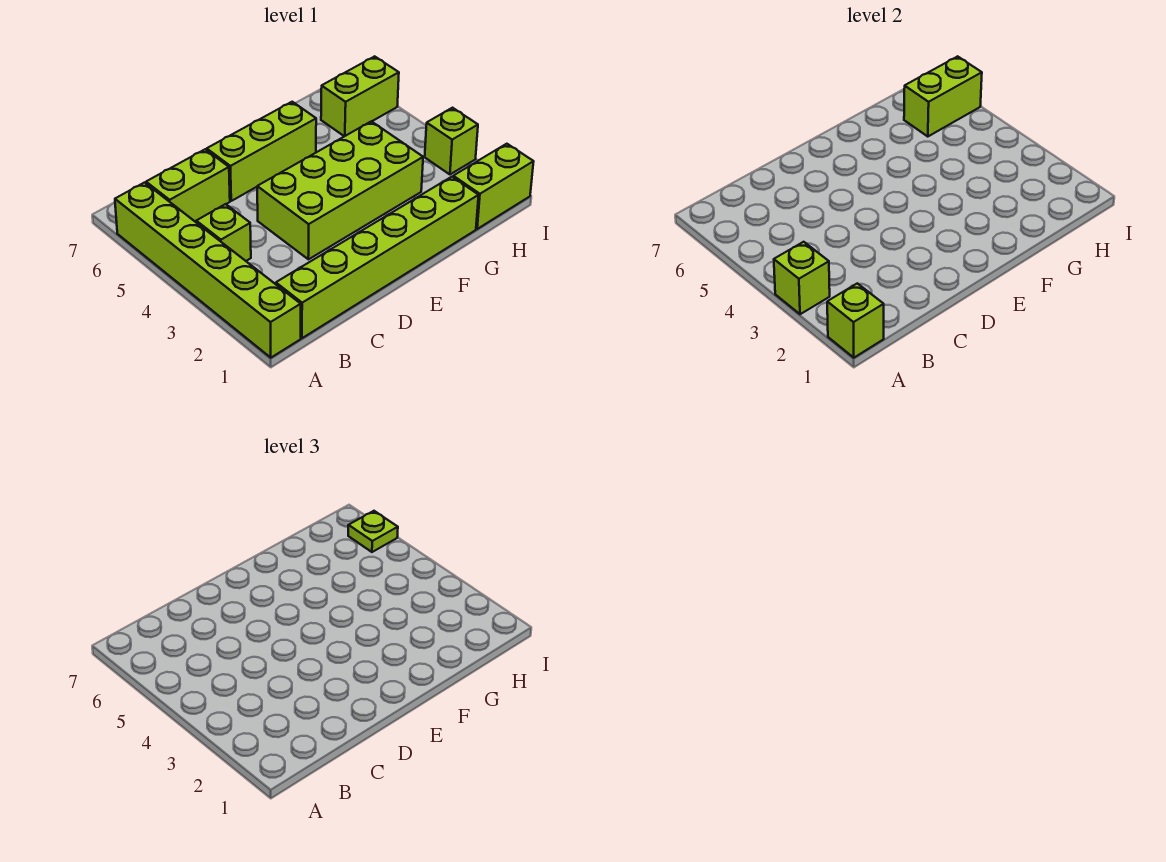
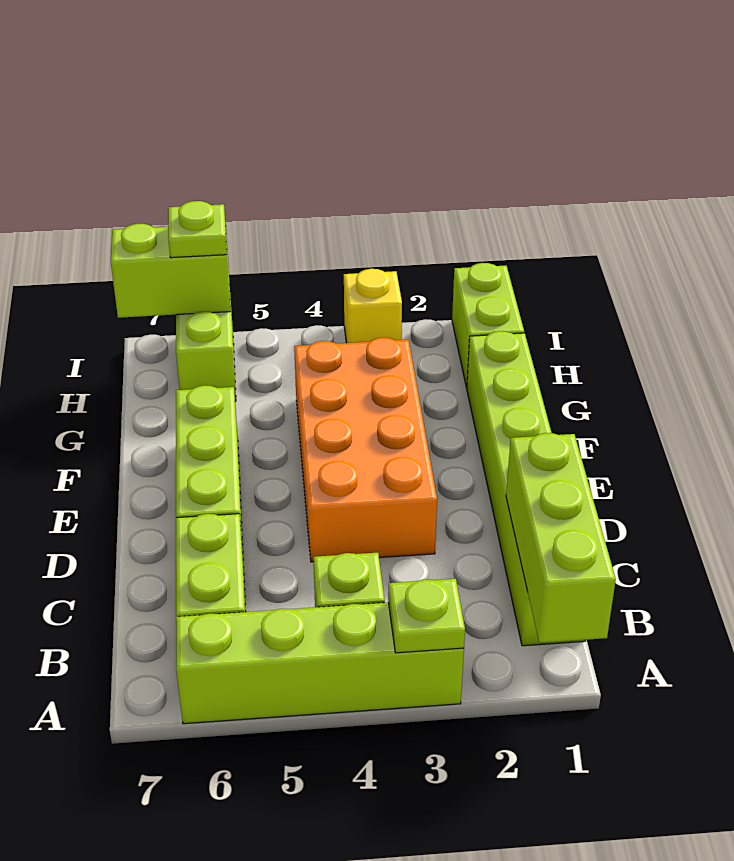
lime 1x6 brick [115,183,301,358] -> lime 1x4 brick [176,603,464,724]
lime 1x1 brick [827,283,884,358] -> lime 1x3 brick [506,433,616,643]
lime 1x1 brick [774,242,830,314] -> lime 1x1 plate [388,579,465,653]
lime 2x4 brick [257,121,423,259] -> orange 2x4 brick [294,338,437,562]
lime 1x2 brick [904,56,982,137] -> lime 1x2 brick turned to [111,224,231,318]
lime 1x1 brick [425,108,478,174] -> yellow 1x1 brick [344,269,402,343]

